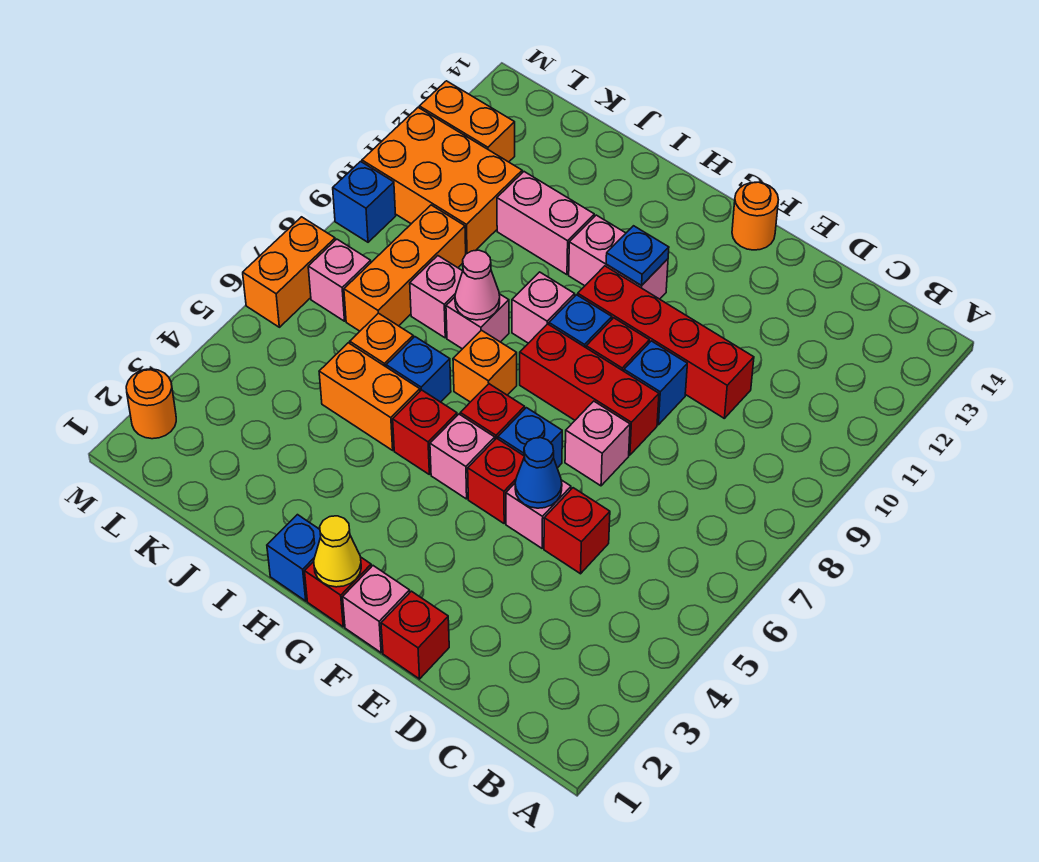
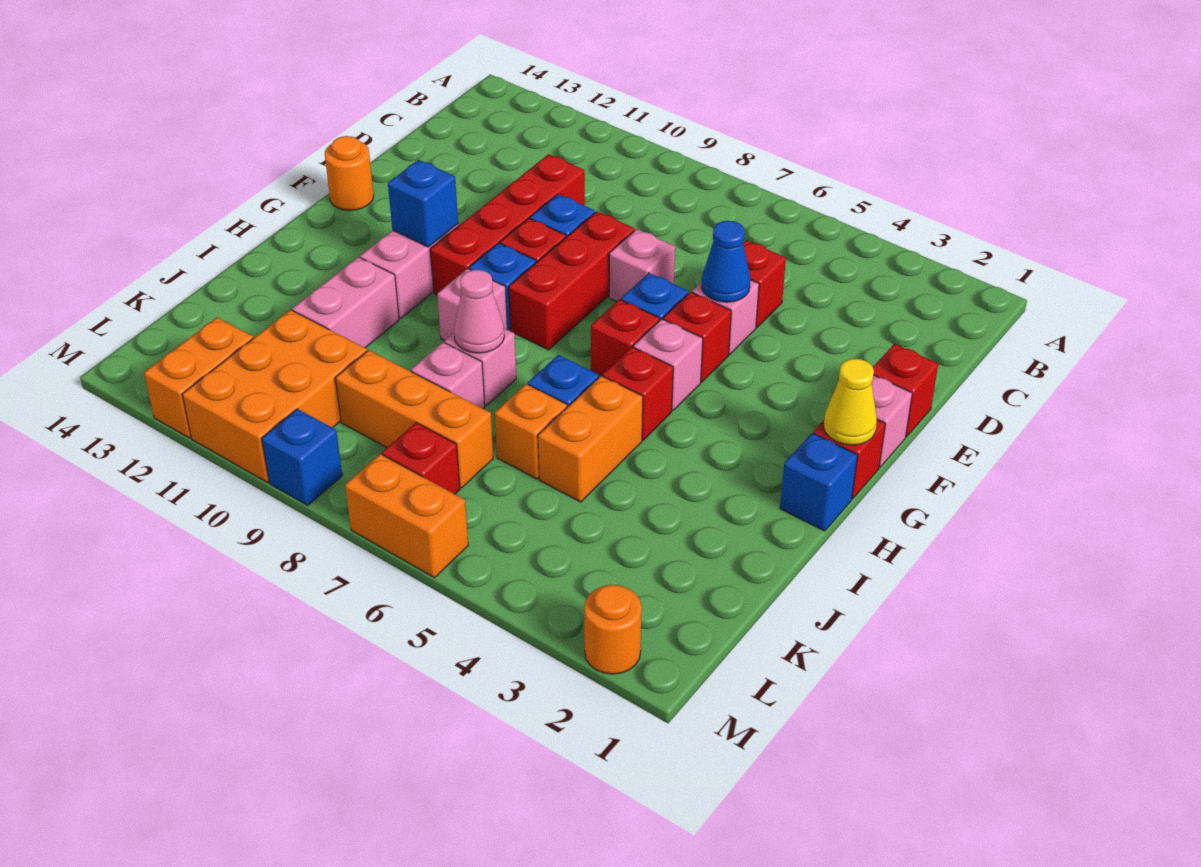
blue 1x1 plate [606,226,669,286] -> blue 1x1 brick [388,160,458,247]
orange 1x1 brick [453,330,517,402] -> none
pink 1x1 brick [308,239,371,321] -> red 1x1 brick [382,423,460,494]

